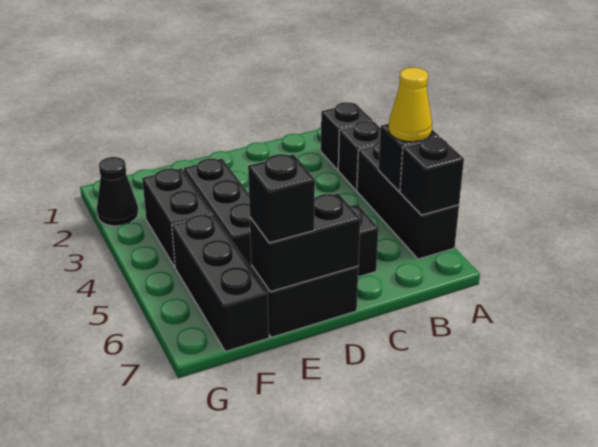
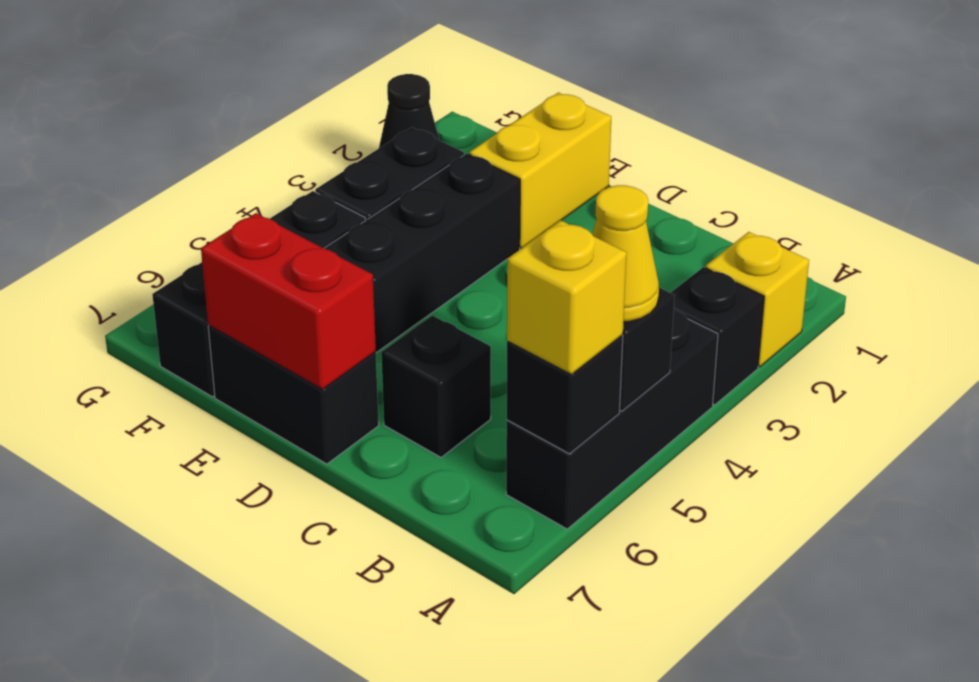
black 1x1 brick [321,102,373,170] -> yellow 1x1 brick [706,232,809,367]
none -> yellow 1x1 brick [507,220,627,374]
black 1x2 brick [250,194,360,292] -> red 1x2 brick [201,213,376,389]
none -> yellow 1x2 brick [469,93,611,248]
black 1x1 brick [248,154,315,243] -> none

